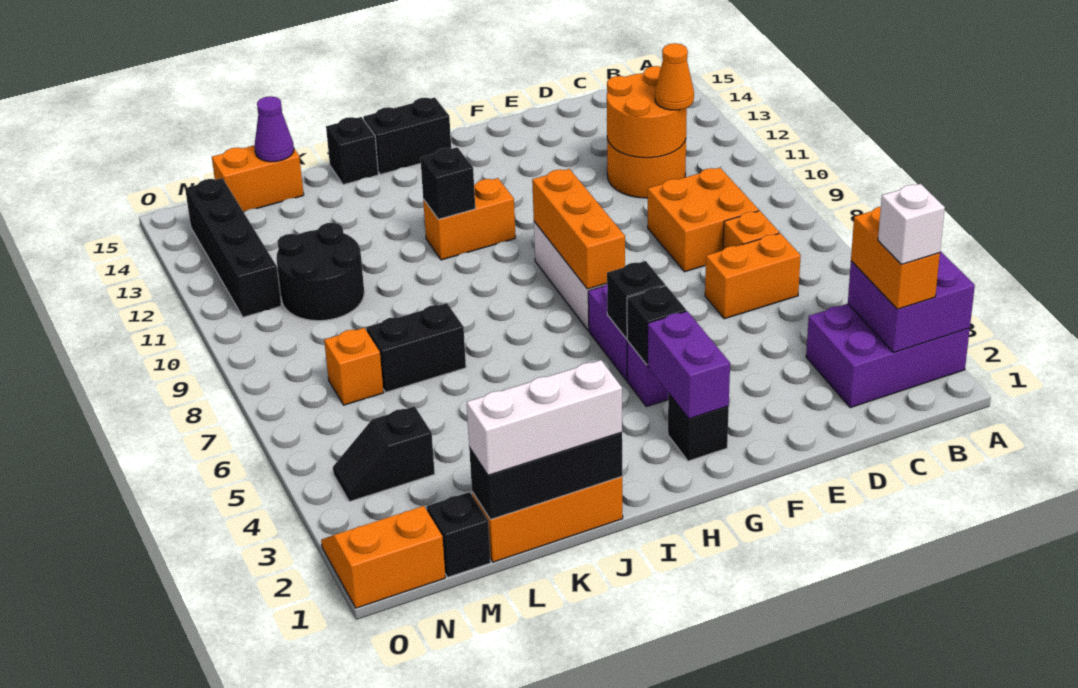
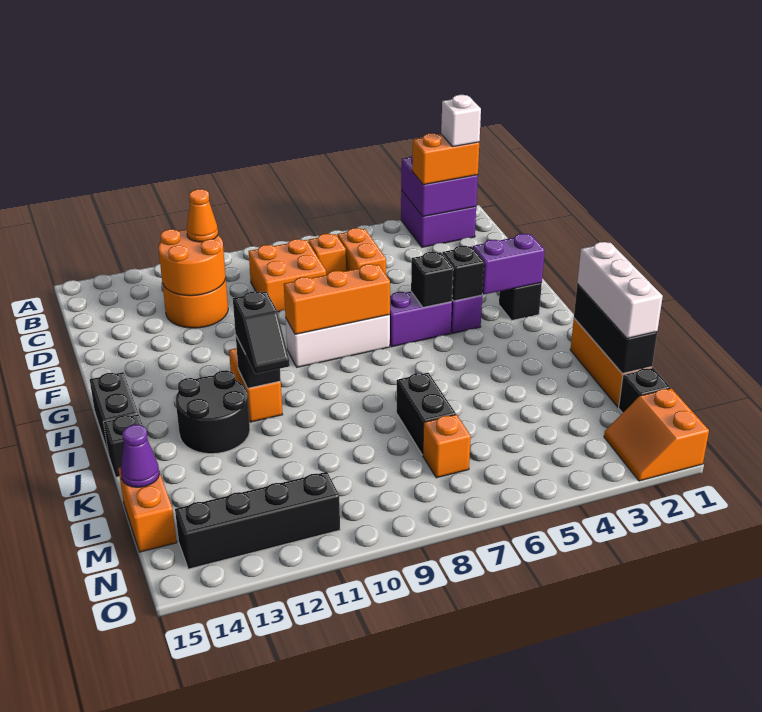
purple 2x3 brick [806,304,970,408] -> purple 2x2 brick [401,190,476,247]
black 2x2 round brick [276,223,364,321] -> black 2x2 round brick moved to [176,370,250,454]
black 1x2 slope [333,406,435,502] -> black 1x2 slope moved to [233,291,290,374]

